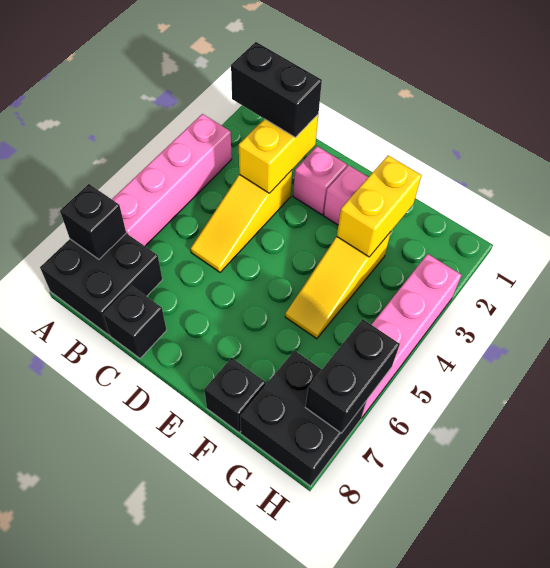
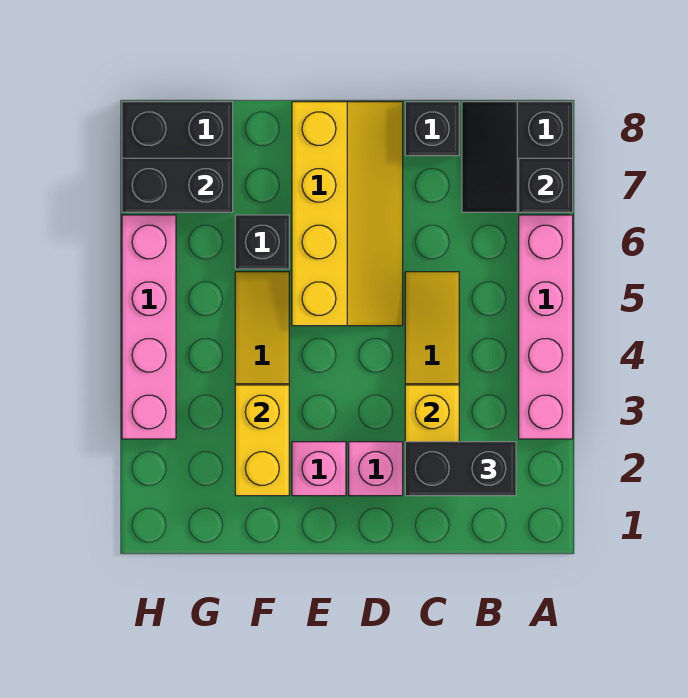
black 2x2 brick [40,233,162,335] -> black 2x2 slope [462,102,573,212]
none -> yellow 2x4 slope [292,102,403,326]
black 1x1 brick [204,358,266,433] -> black 1x1 brick moved to [235,215,289,269]
black 1x2 brick [305,319,400,433] -> black 1x2 brick turned to [122,158,233,212]

